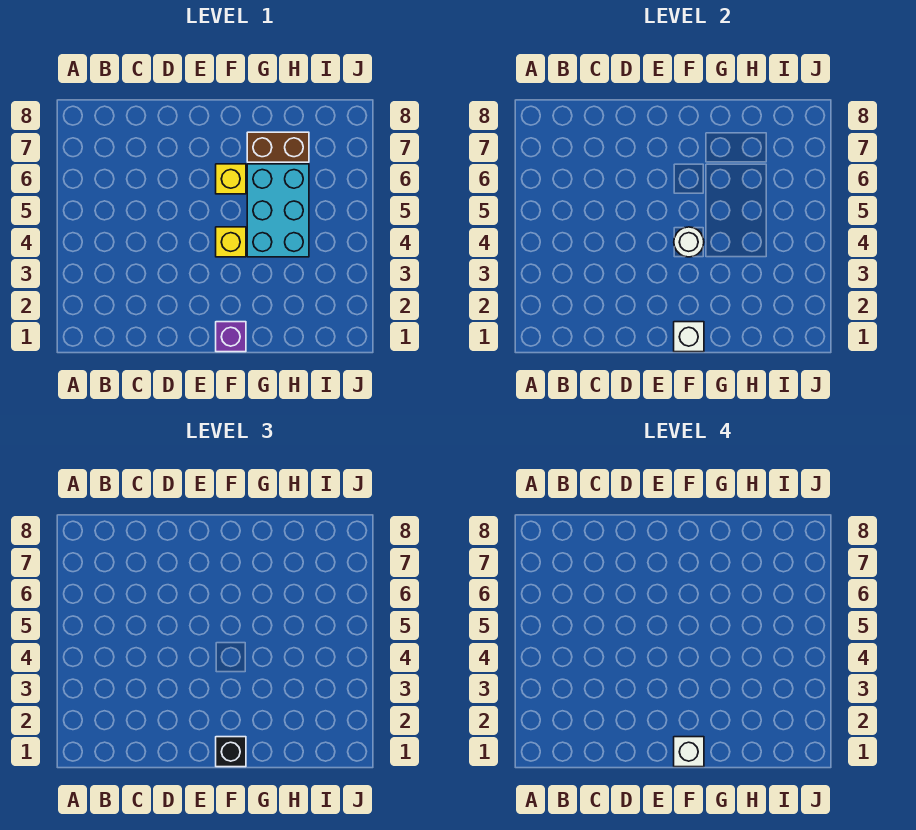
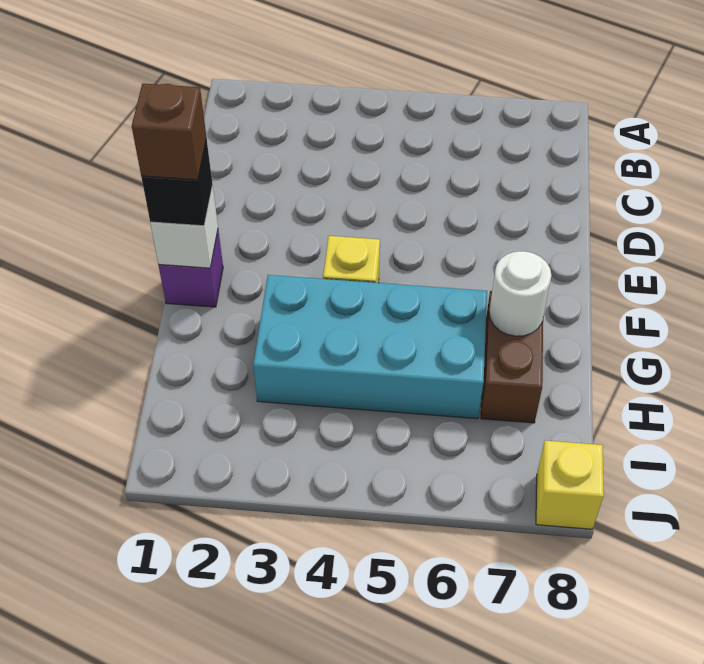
white 1x1 brick [674,737,704,767] -> brown 1x1 brick [132,84,207,180]
white 1x1 round brick [674,227,704,257] -> white 1x1 round brick moved to [489,251,552,336]
yellow 1x1 brick [216,164,246,194] -> yellow 1x1 brick moved to [536,440,604,529]
cyan 2x3 brick [247,164,309,257] -> cyan 2x4 brick [253,275,487,419]

